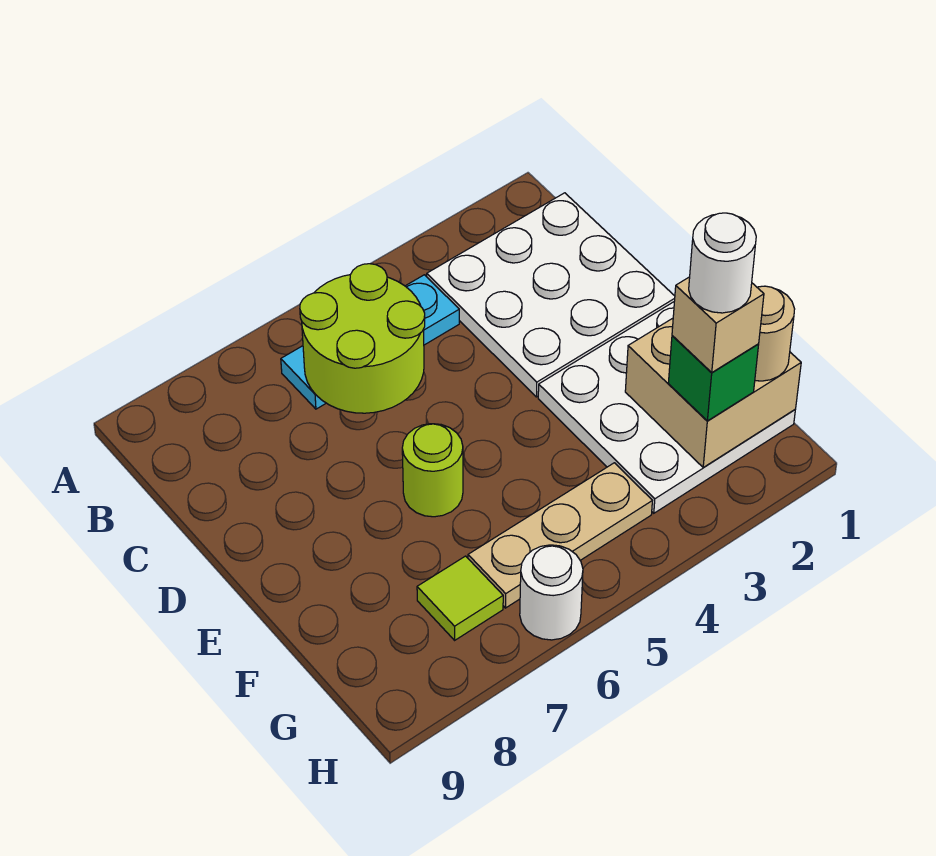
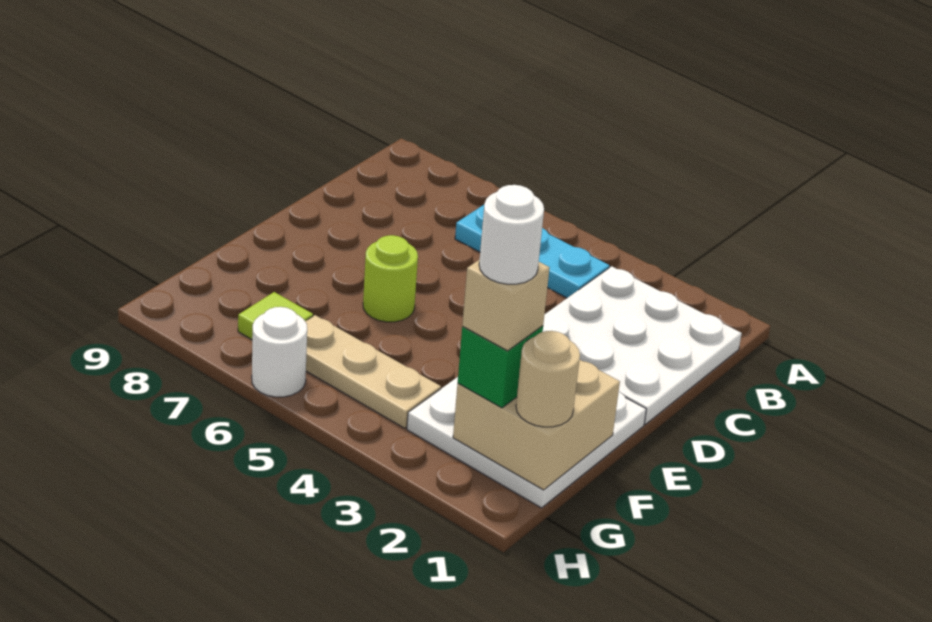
lime 2x2 round brick [300,264,425,413] -> none

